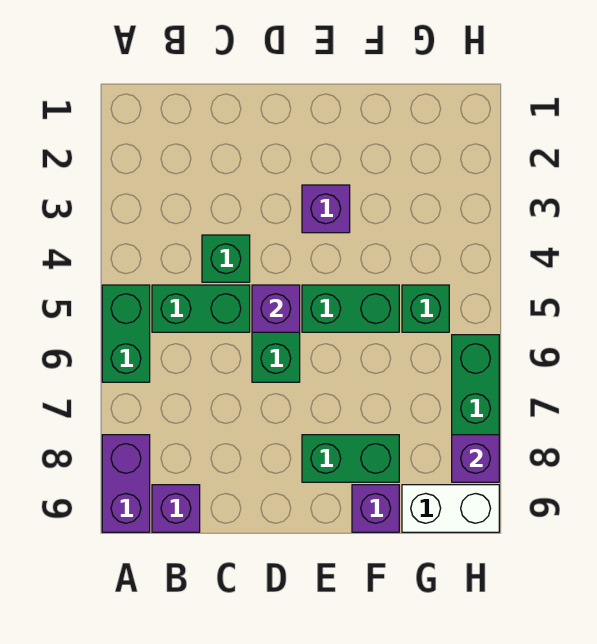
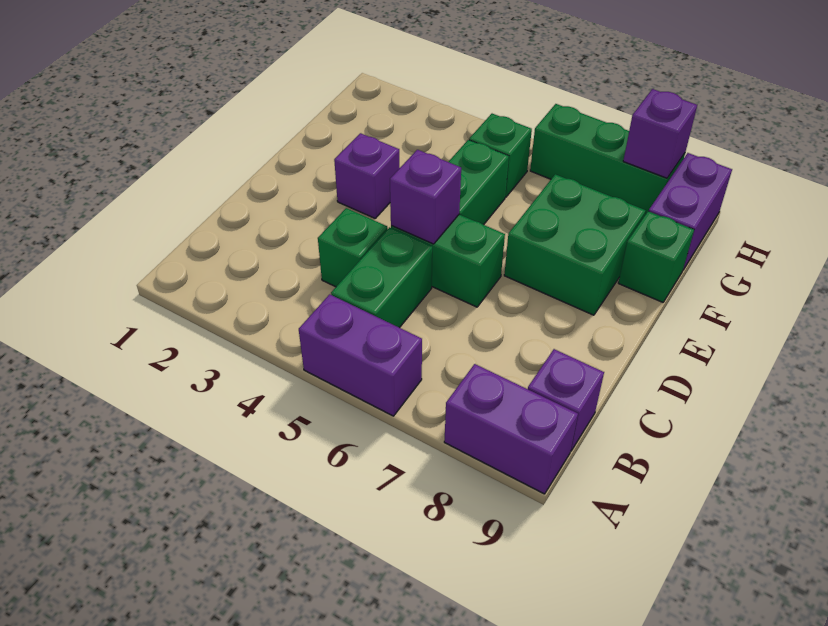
green 1x2 brick [102,285,150,382] -> purple 1x2 brick [299,294,422,416]
green 1x2 brick [302,435,399,482] -> green 2x2 brick [504,174,645,315]
purple 1x1 brick [352,485,399,532] -> green 1x1 brick [618,211,694,302]
white 1x2 brick [402,485,499,532] -> purple 1x2 brick [649,153,732,270]

